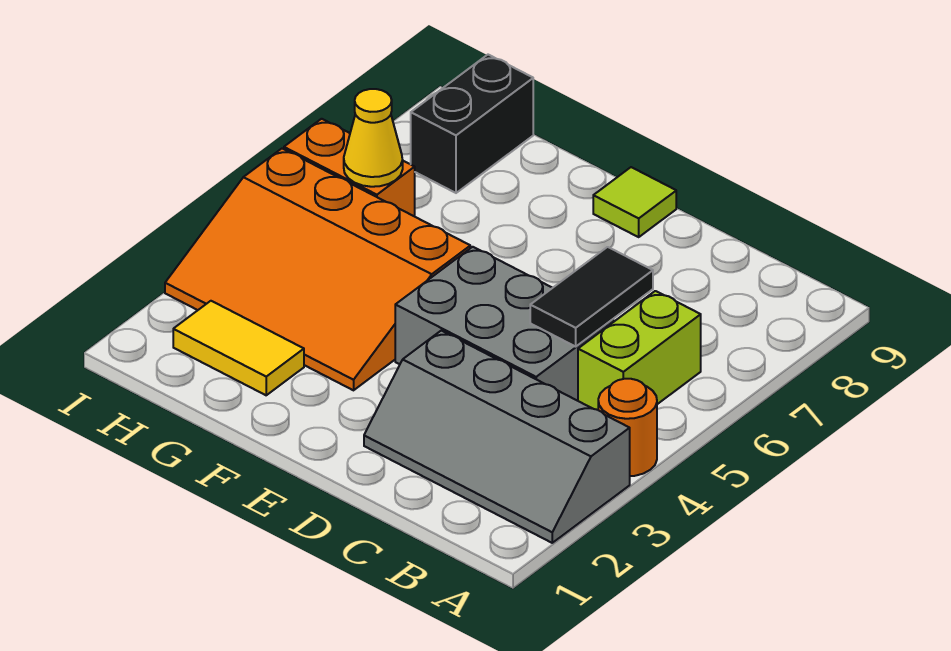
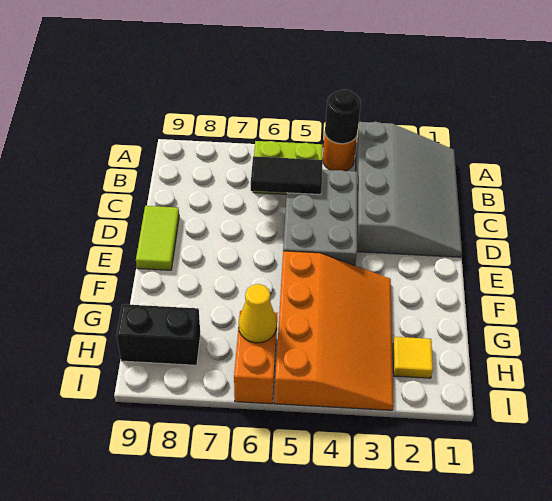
grey 2x4 slope [364,331,630,543] -> grey 3x4 slope [356,122,462,257]
none -> black 1x1 round brick [325,89,361,144]
lime 1x1 tile [593,167,676,237] -> lime 1x2 tile [136,206,179,270]
yellow 1x2 tile [173,301,304,395] -> yellow 1x1 tile [393,337,433,378]

